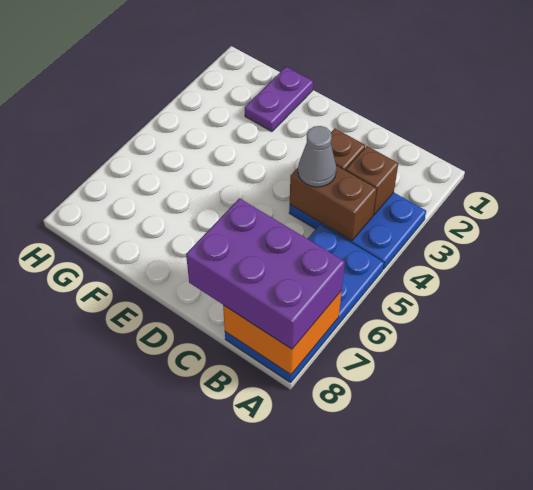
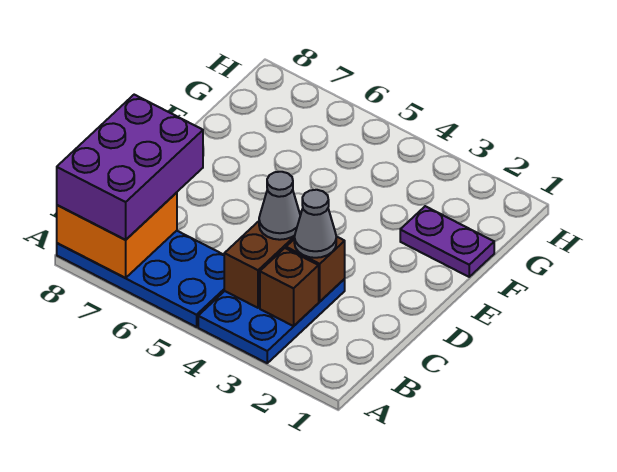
none -> grey 1x1 cone [294,190,336,258]

